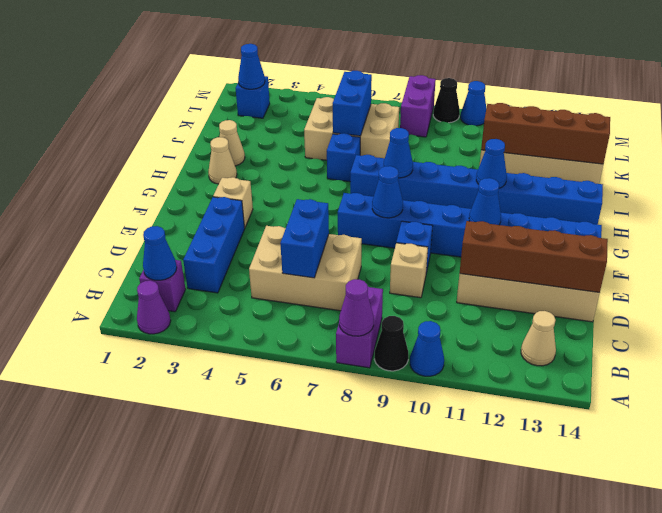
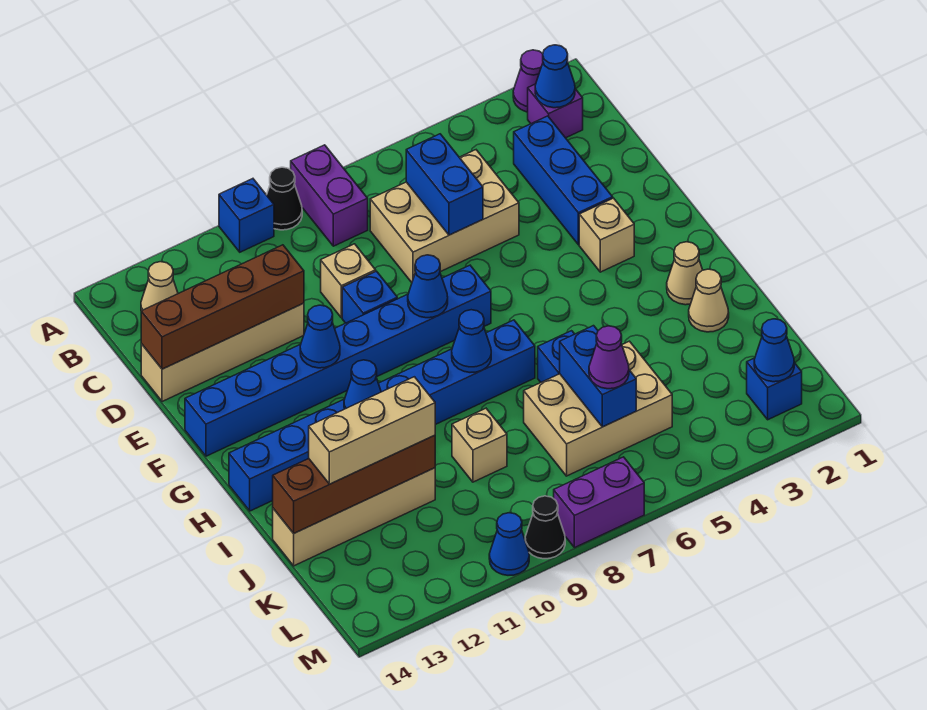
purple 1x1 cone [339,279,374,336] -> purple 1x1 cone moved to [589,326,629,389]
blue 1x1 cone [410,321,444,376] -> blue 1x1 brick [219,179,274,252]
none -> tan 1x1 brick [452,408,507,482]
none -> tan 1x3 brick [309,377,435,484]
purple 1x2 brick [400,75,436,137] -> purple 1x2 brick turned to [554,457,644,548]

